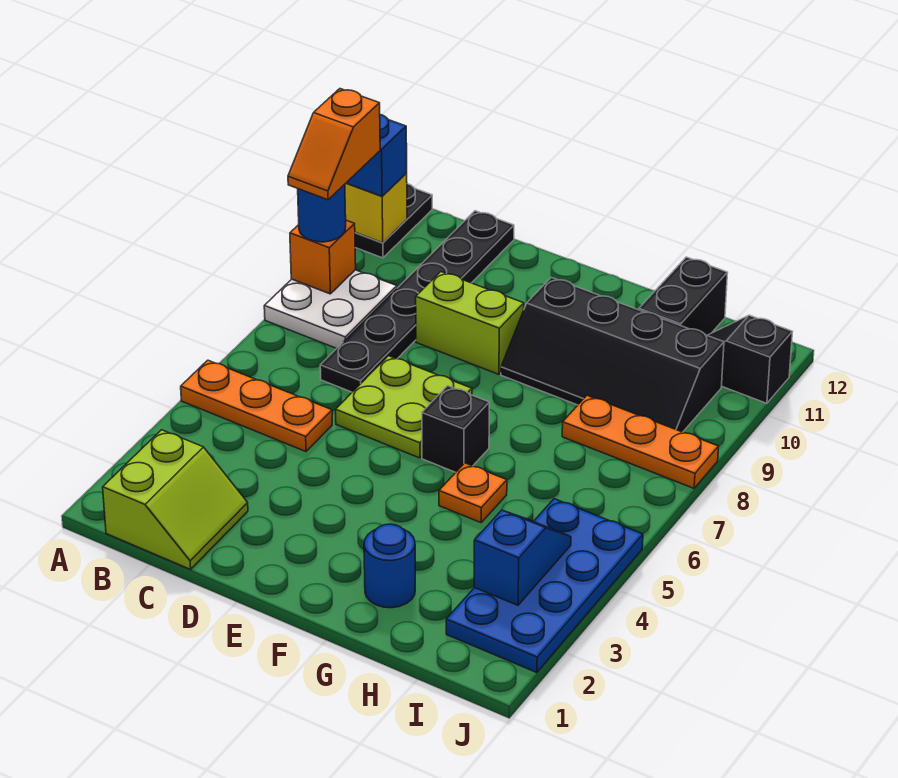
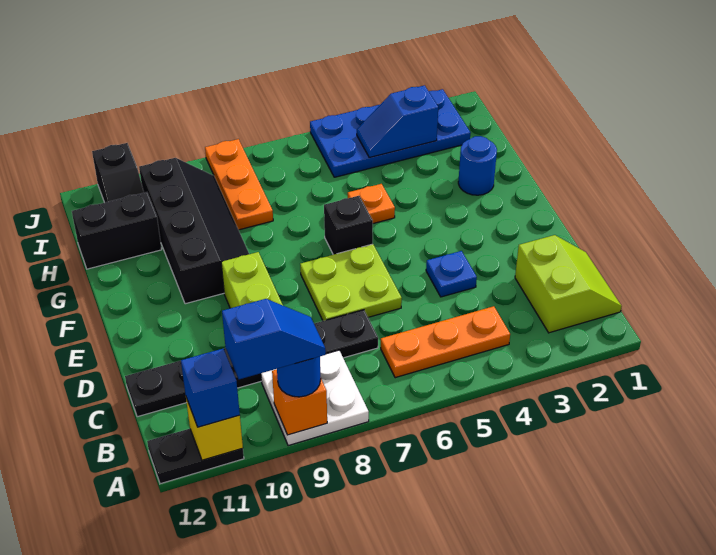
orange 1x3 plate [181,360,332,452] -> orange 1x3 plate turned to [381,306,510,378]
orange 1x2 slope [288,89,380,200] -> blue 1x2 slope [222,299,326,379]
lime 2x2 slope [103,430,248,569] -> lime 2x2 slope turned to [515,235,622,333]
none -> blue 1x1 plate [426,251,477,297]

